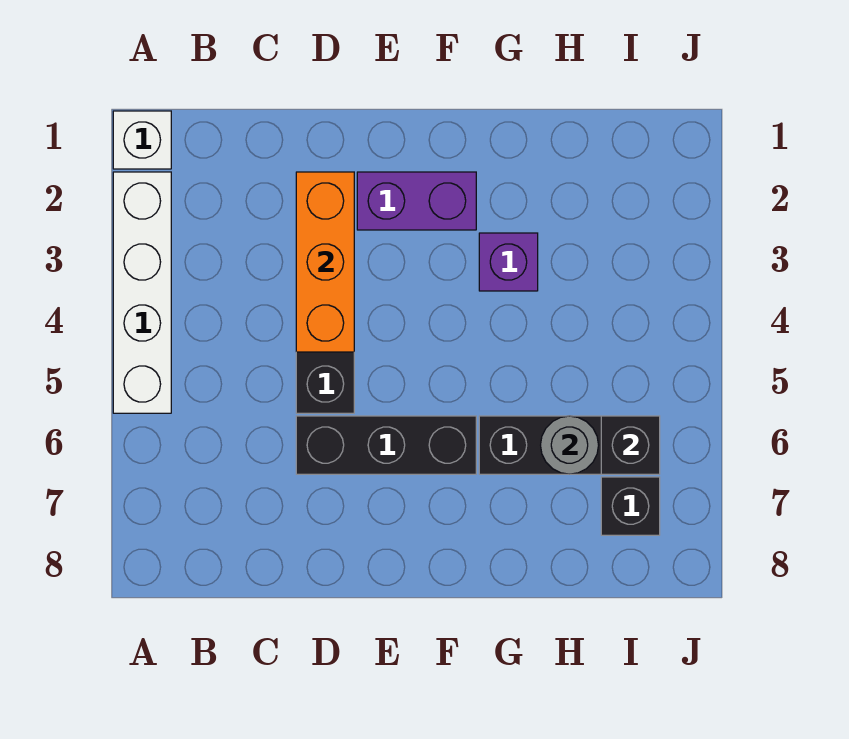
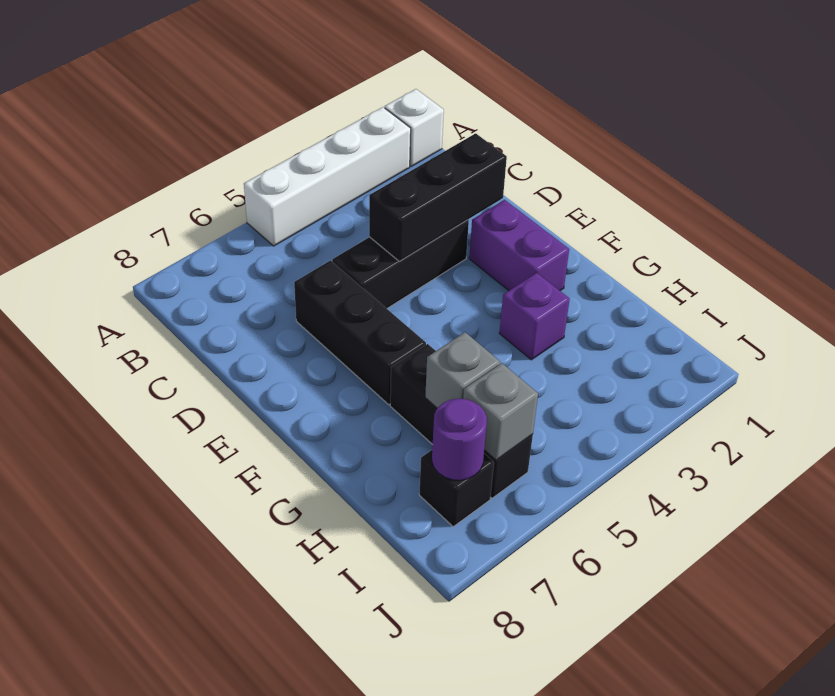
orange 1x3 brick [296,172,354,352] -> black 1x3 brick [369,133,507,262]
grey 1x1 round brick [541,416,599,474] -> grey 1x1 brick [425,332,500,408]
black 1x1 brick [601,416,660,474] -> grey 1x1 brick [463,363,538,460]
none -> purple 1x1 round brick [432,399,487,480]

